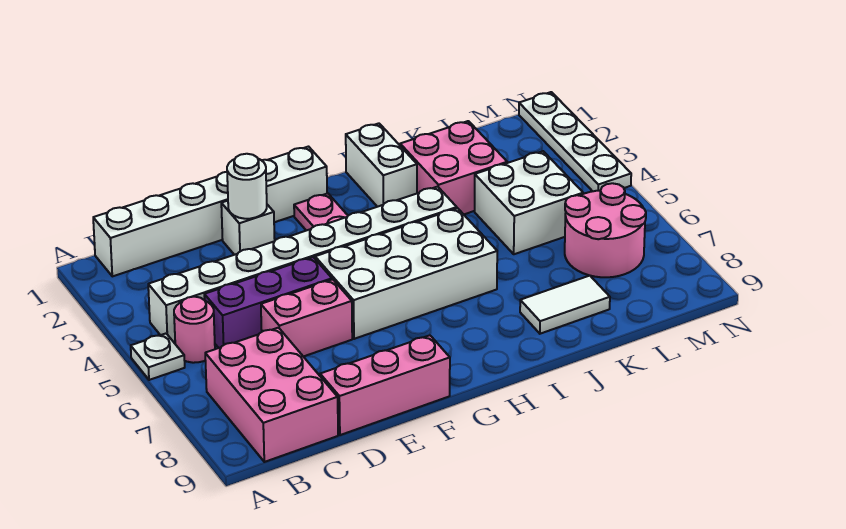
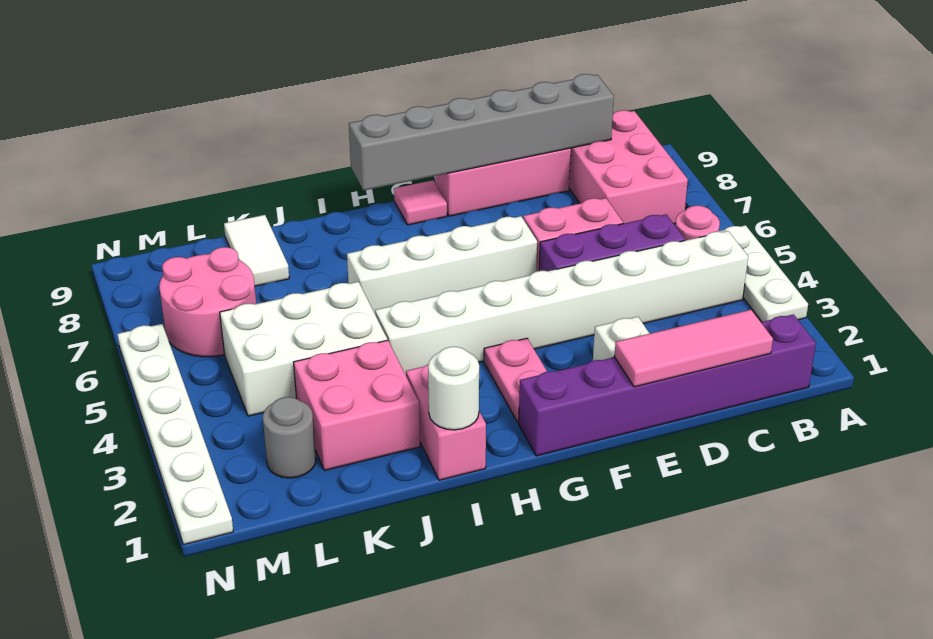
white 1x1 plate [131,334,185,380] -> white 1x3 plate [719,225,808,322]
white 1x6 brick [93,147,327,276] -> purple 1x6 brick [519,314,816,456]
none -> pink 1x3 tile [615,310,773,387]
none -> grey 1x6 brick [349,74,614,190]
white 1x1 round brick [227,154,267,219] -> white 1x1 round brick moved to [428,347,479,430]
white 2x4 brick [315,208,497,339] -> white 1x4 brick [347,216,537,313]
none -> pink 1x1 tile [394,180,447,225]
white 1x2 brick [346,123,417,207] -> pink 1x2 brick [406,364,486,480]
white 1x2 tile [520,276,610,334] -> white 1x2 tile turned to [224,215,289,286]
white 2x2 brick [475,151,583,254] -> white 2x3 brick [220,282,387,416]
none -> grey 1x1 round brick [263,397,316,478]
white 1x4 plate [519,92,631,191] -> white 1x6 plate [117,324,233,545]

